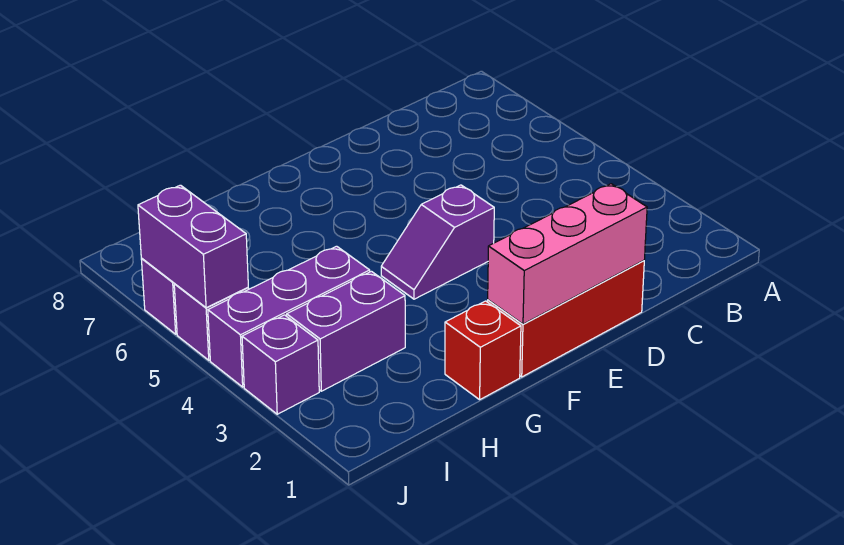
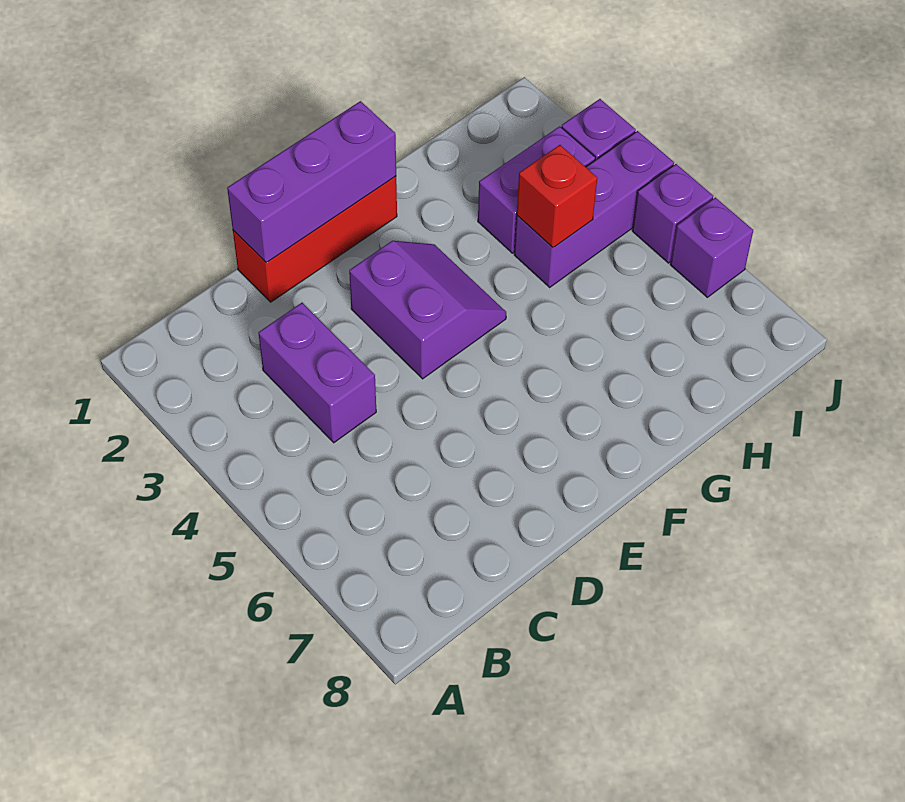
pink 1x3 brick [488,184,647,324] -> purple 1x3 brick [227,101,396,262]
purple 1x2 slope [381,185,494,299] -> purple 2x2 slope [349,241,506,379]
red 1x1 brick [445,301,521,400] -> red 1x1 brick moved to [517,145,597,248]
purple 1x2 brick [138,185,248,308] -> purple 1x2 brick moved to [258,303,376,443]

